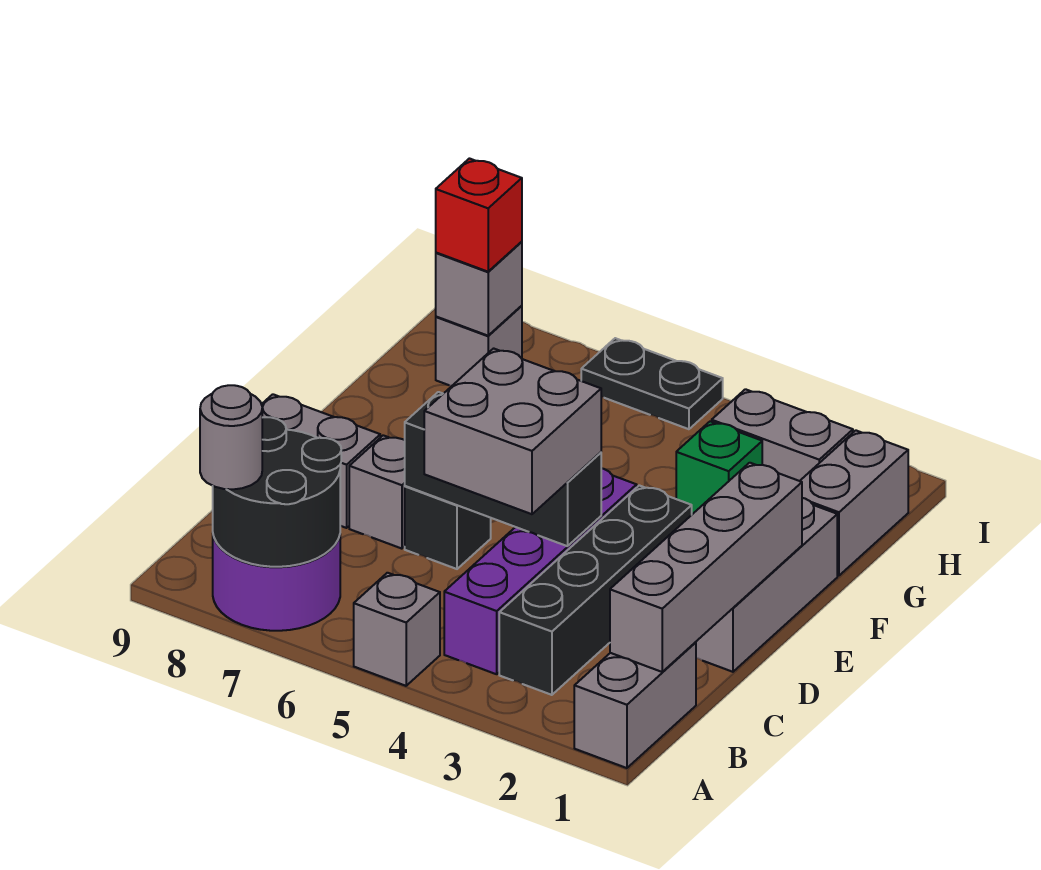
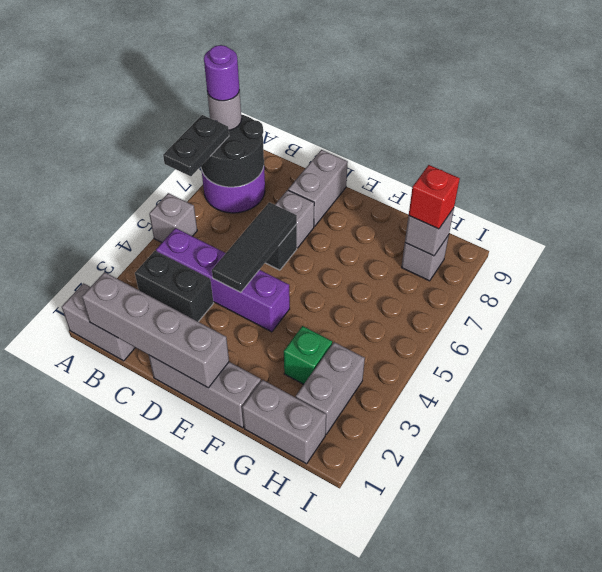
none -> purple 1x1 round brick [204,45,239,101]
black 1x4 brick [499,485,692,695] -> black 1x2 brick [135,251,213,322]
grey 2x2 brick [424,348,601,514] -> none
black 1x3 brick [405,392,601,546] -> black 1x3 tile [212,202,297,292]
black 1x2 plate [581,338,723,429] -> black 1x2 plate moved to [163,115,229,176]

